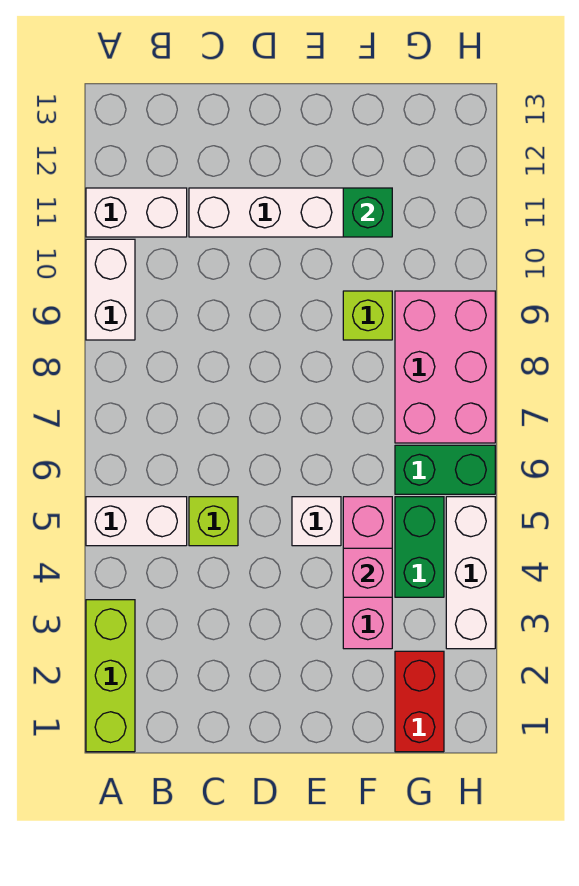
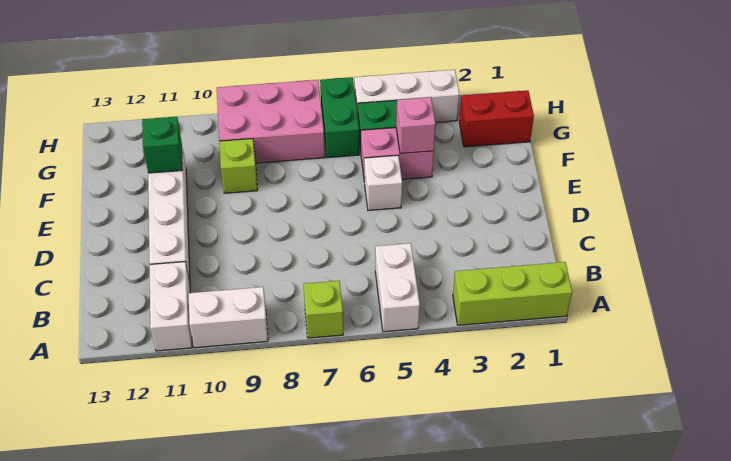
lime 1x1 brick [189,497,238,546] -> lime 1x1 brick moved to [303,281,343,338]
pink 1x3 brick [343,497,392,649] -> pink 1x2 brick [361,128,434,182]

